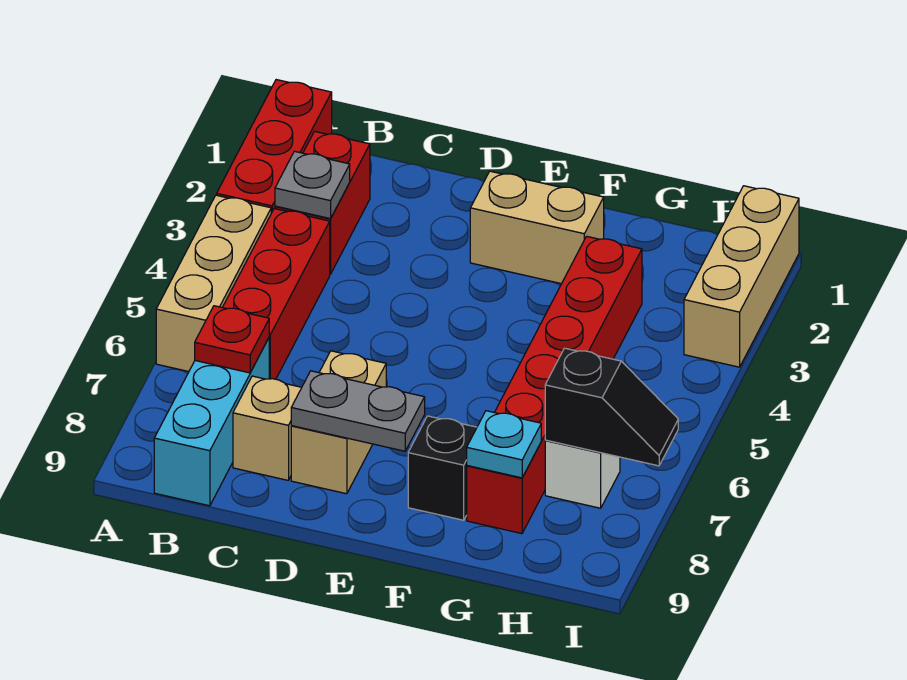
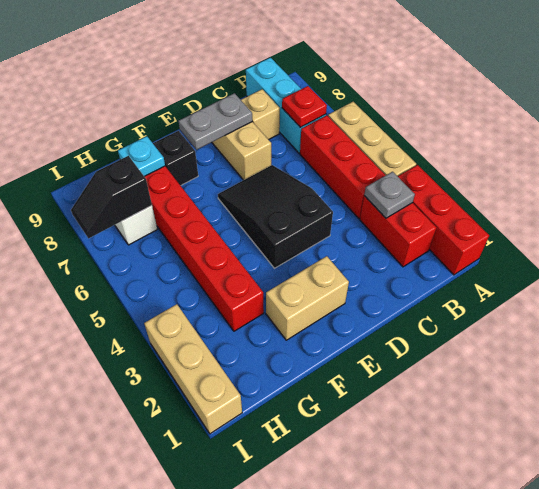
none -> black 2x3 slope [218,165,333,268]

